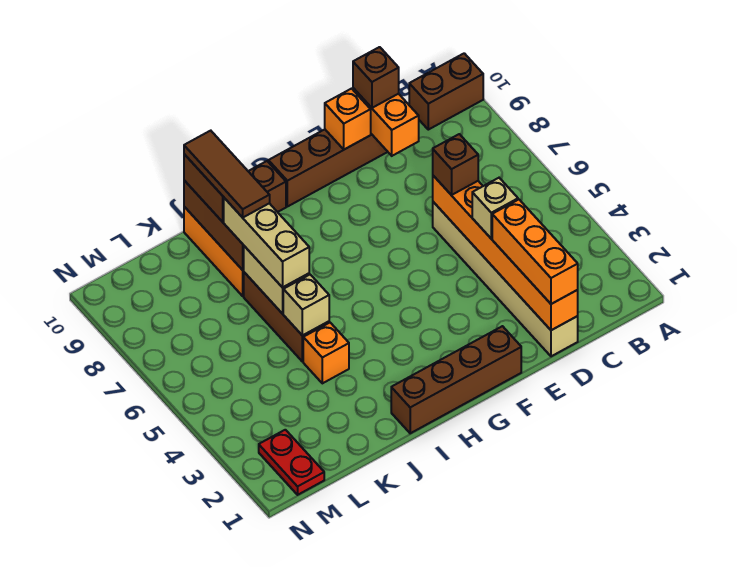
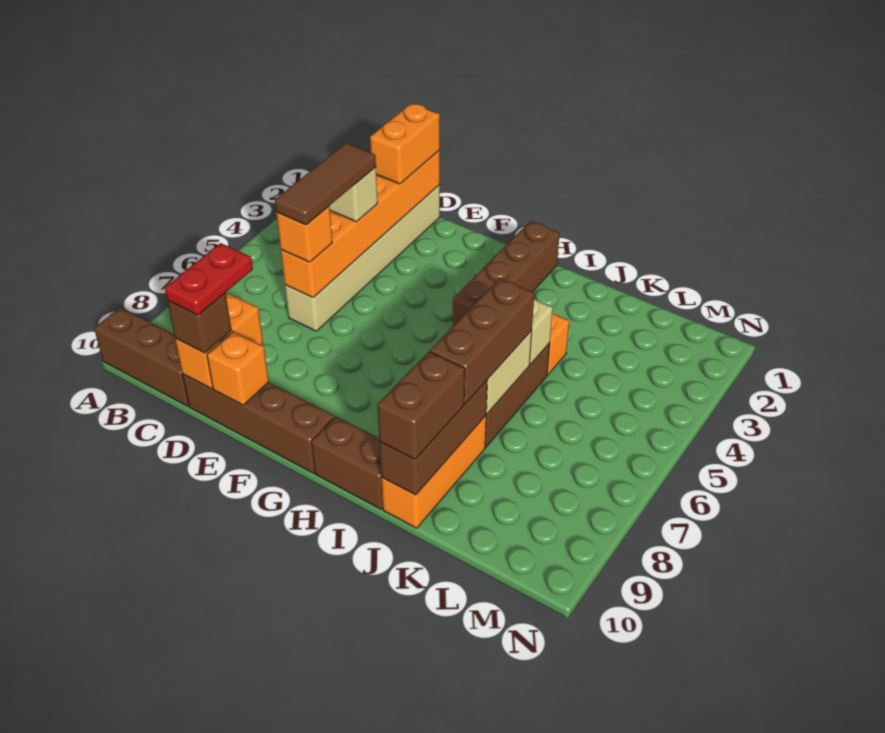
brown 1x2 brick [409,53,483,130] -> brown 1x3 brick [94,307,189,406]
orange 1x3 brick [492,200,578,304] -> orange 1x2 brick [370,104,440,184]
brown 1x1 brick [433,134,478,195] -> orange 1x1 brick [276,206,332,262]
brown 1x4 brick [391,326,521,433] -> brown 1x4 brick turned to [453,221,560,326]
tan 1x3 brick [224,198,309,288] -> brown 1x3 brick [430,278,534,404]
brown 1x3 tile [184,131,270,218] -> brown 1x3 tile moved to [275,143,376,225]
red 1x2 plate [259,430,324,495] -> red 1x2 plate moved to [165,243,253,315]

